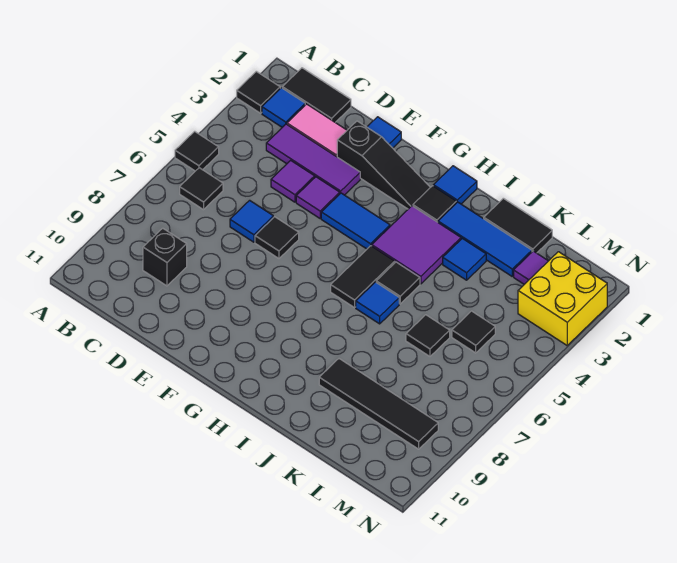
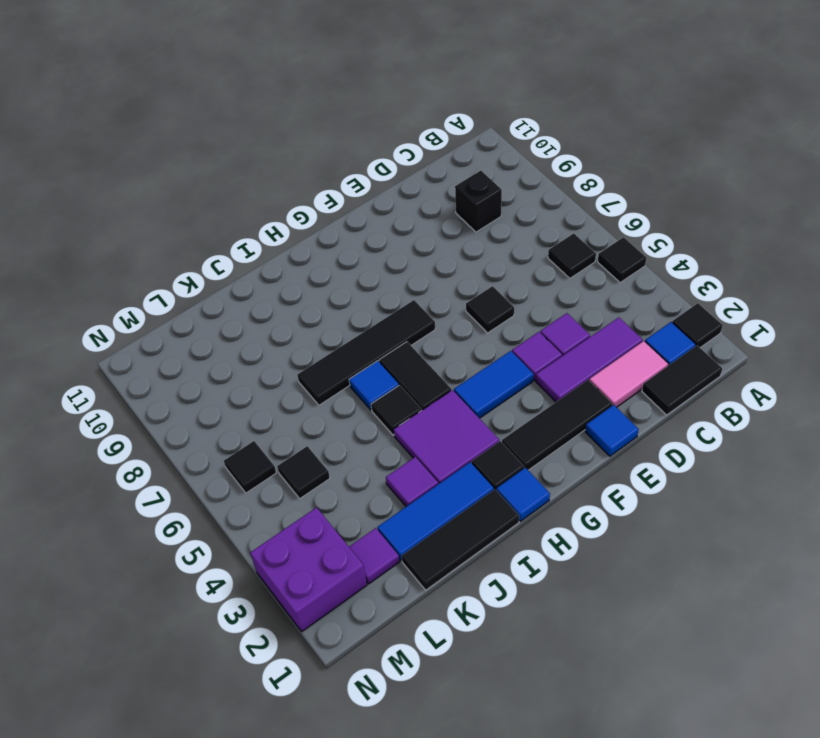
blue 1x1 tile [230,200,273,242] -> none
black 1x3 slope [337,121,430,209] -> black 1x3 tile [502,380,612,470]
black 1x2 tile [484,198,552,253] -> black 1x3 tile [402,490,519,590]
blue 1x1 tile [443,238,486,280] -> purple 1x1 tile [386,457,438,506]
black 1x4 tile [319,359,438,449] -> black 1x4 tile moved to [297,300,435,405]
black 1x1 tile [406,315,450,356] -> black 1x1 tile moved to [224,441,276,493]
yellow 2x2 brick [518,252,607,345] -> purple 2x2 brick [250,508,367,632]

